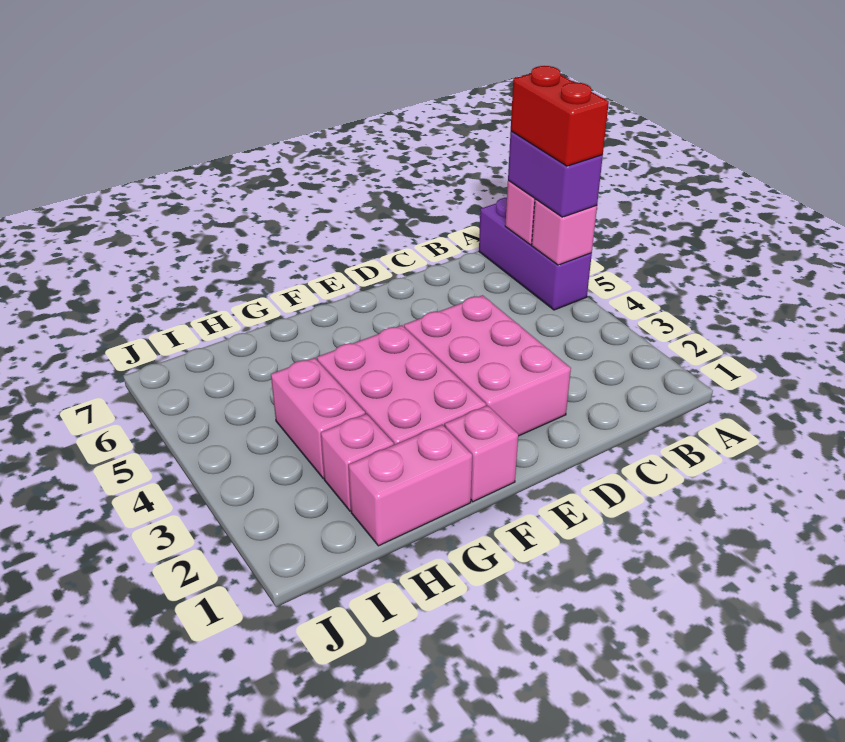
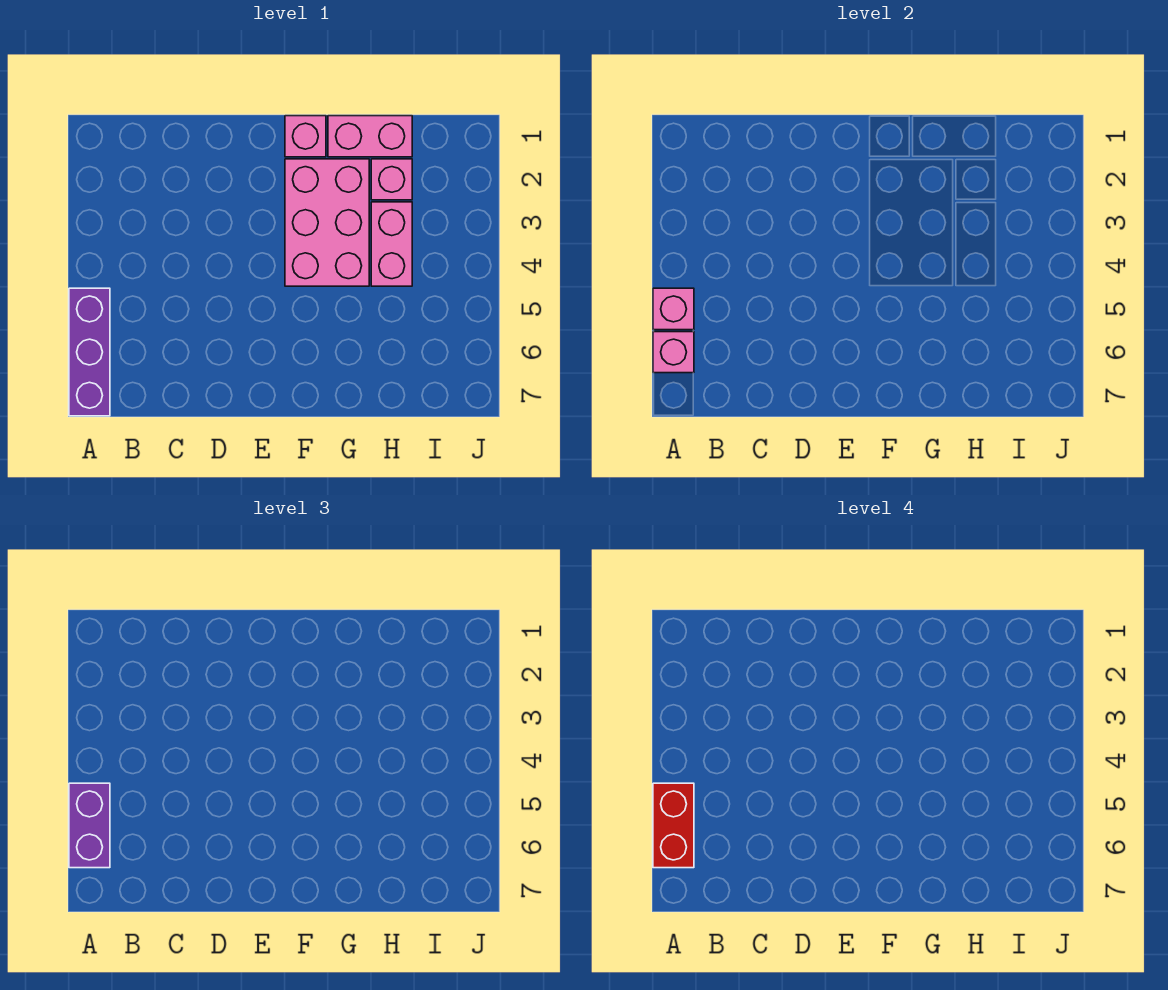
pink 2x3 brick [404,295,571,436] -> none

